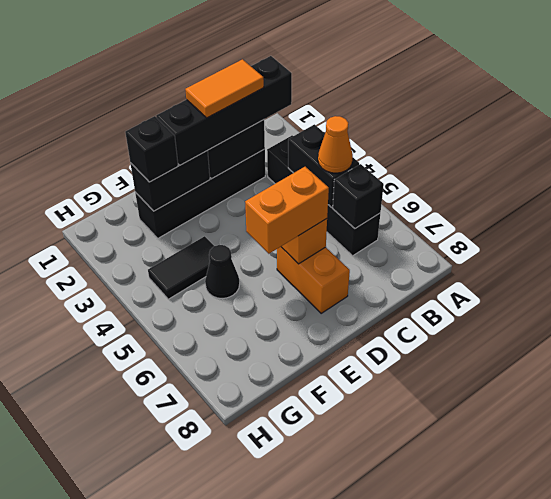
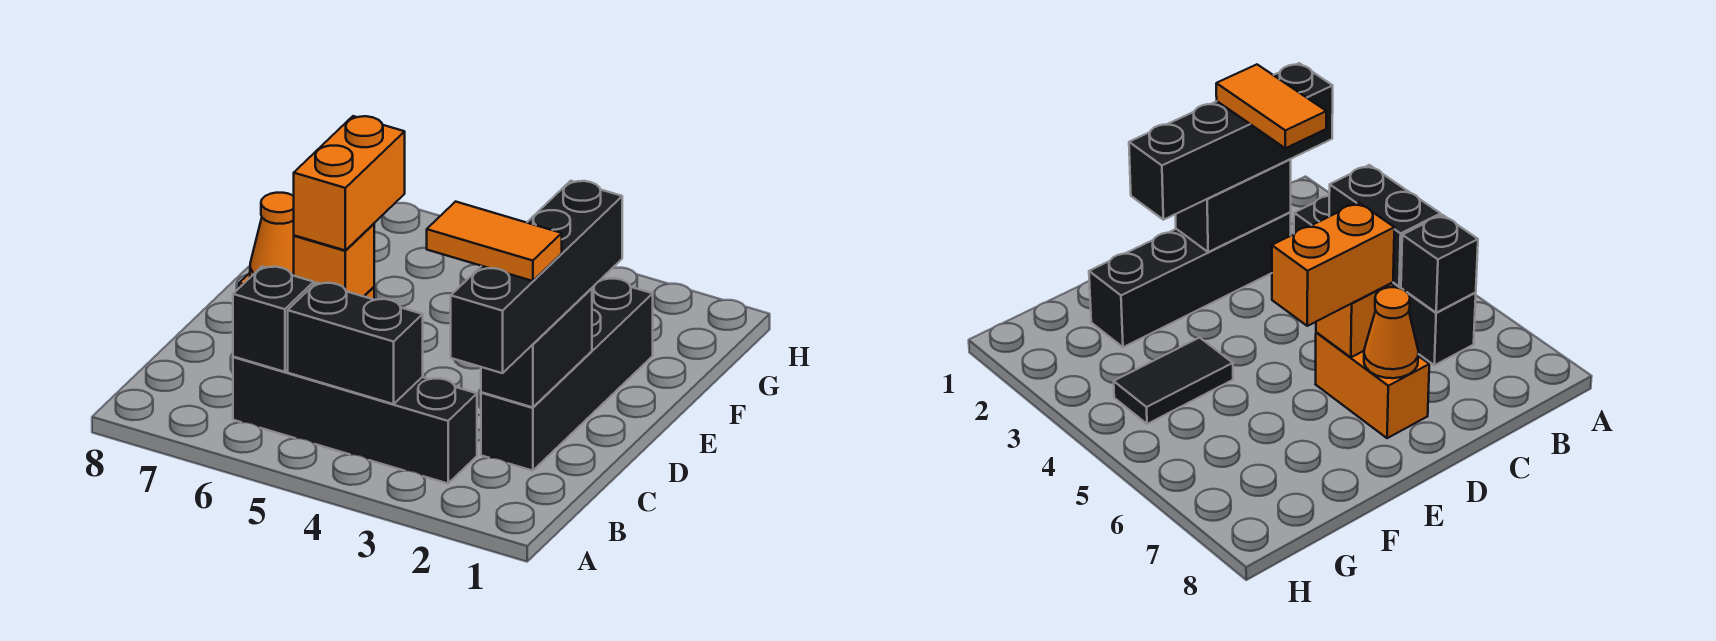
orange 1x1 cone [318,116,353,173] -> orange 1x1 cone moved to [250,193,294,277]
orange 1x2 tile [185,59,264,118] -> orange 1x2 tile turned to [427,202,562,281]
black 1x2 brick [130,151,210,211] -> none
black 1x1 brick [125,116,178,182] -> none
black 1x1 cone [205,245,240,299] -> none

